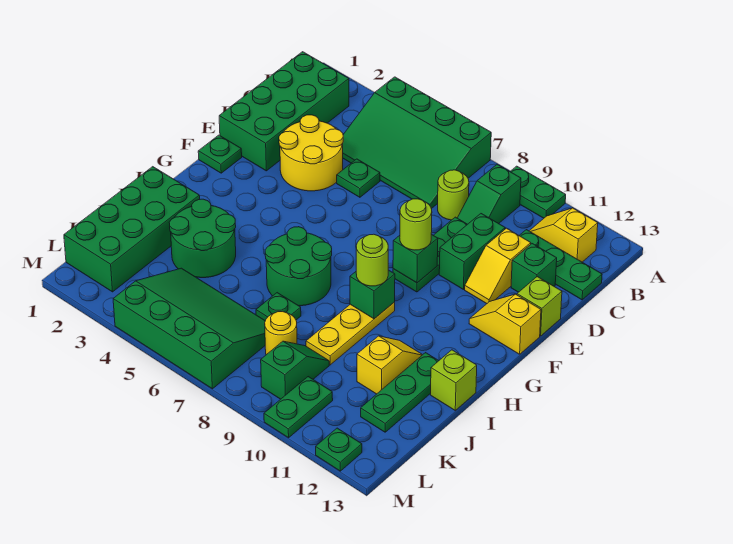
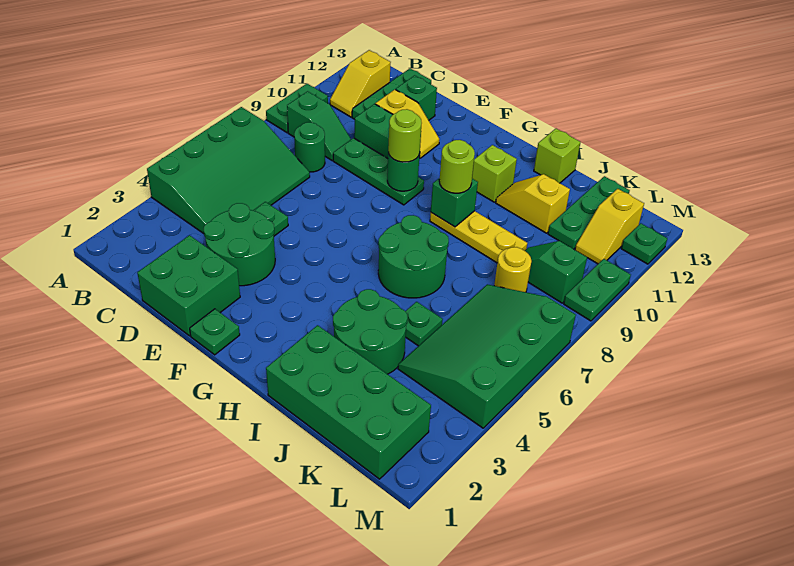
green 2x4 brick [219,52,349,171] -> green 2x2 brick [137,235,240,336]
lime 1x1 round brick [438,170,469,220] -> green 1x1 round brick [294,122,325,172]
yellow 2x2 round brick [279,115,343,191] -> green 2x2 round brick [204,203,275,286]
lime 1x1 brick [517,277,562,336] -> lime 1x1 brick moved to [472,145,517,202]
green 1x1 brick [393,234,438,283] -> green 1x1 round brick [387,153,420,191]
yellow 1x2 slope [469,294,541,354] -> yellow 1x2 slope moved to [575,189,644,264]
green 1x3 plate [361,353,439,432] -> green 1x3 plate turned to [548,176,630,249]
green 1x1 plate [256,293,301,321] -> green 1x1 plate moved to [405,302,443,346]
green 1x2 plate [264,377,333,438] -> green 1x2 plate turned to [564,259,631,321]

